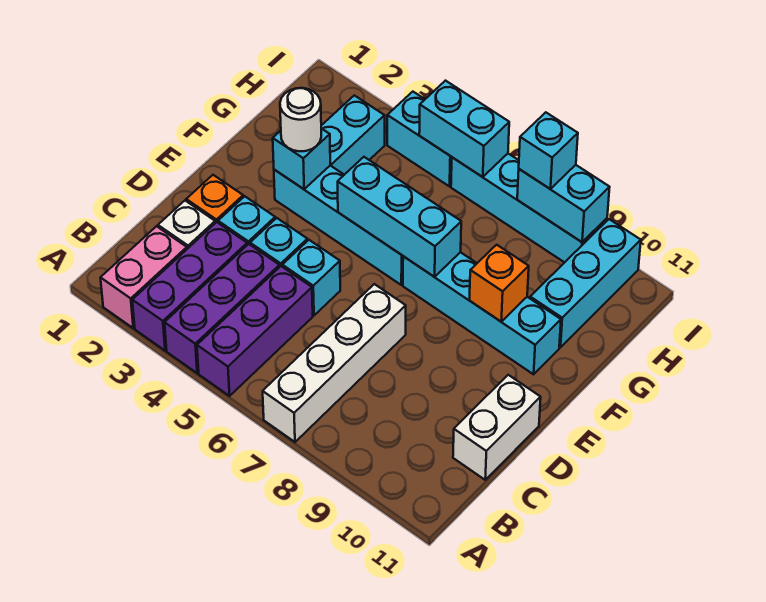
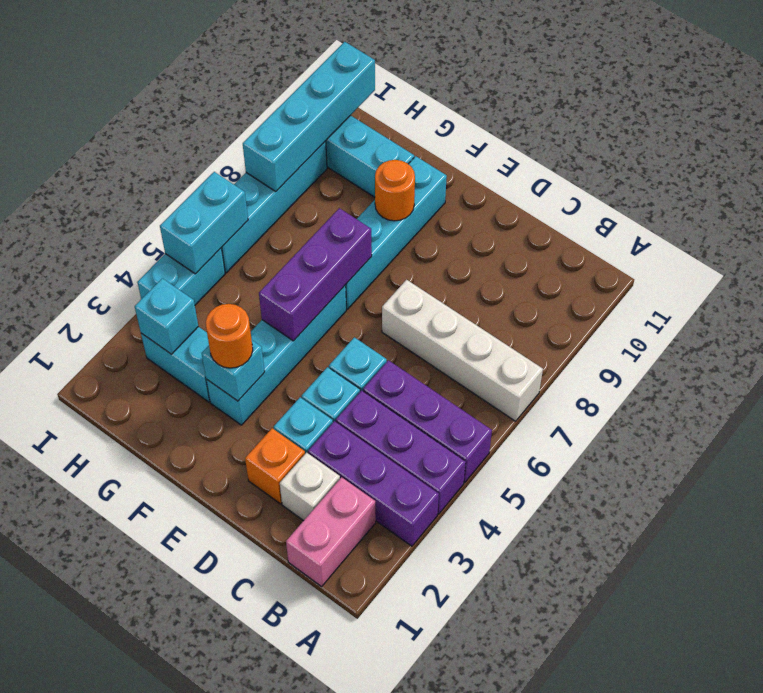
pink 1x2 brick [101,226,187,328] -> pink 1x2 brick turned to [286,477,376,587]
white 1x2 brick [453,375,541,480] -> none
white 1x1 round brick [280,88,321,151] -> orange 1x1 round brick [206,304,253,368]
cyan 1x3 brick [338,157,461,277] -> purple 1x3 brick [259,208,372,341]
orange 1x1 brick [470,245,529,321] -> orange 1x1 round brick [375,160,415,221]
cyan 1x2 brick [517,165,610,242] -> cyan 1x4 brick [243,42,375,191]
cyan 1x1 brick [519,112,578,189] -> cyan 1x1 brick moved to [135,278,198,354]

